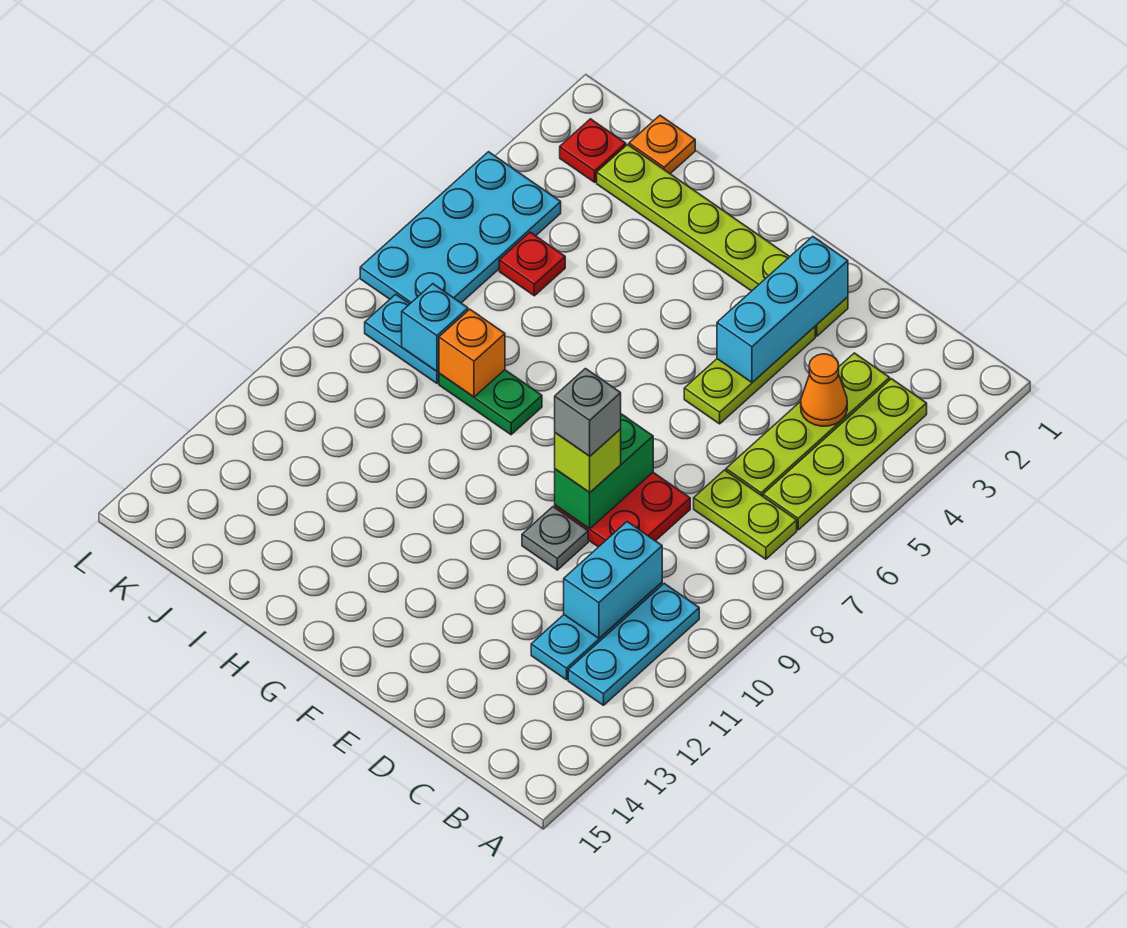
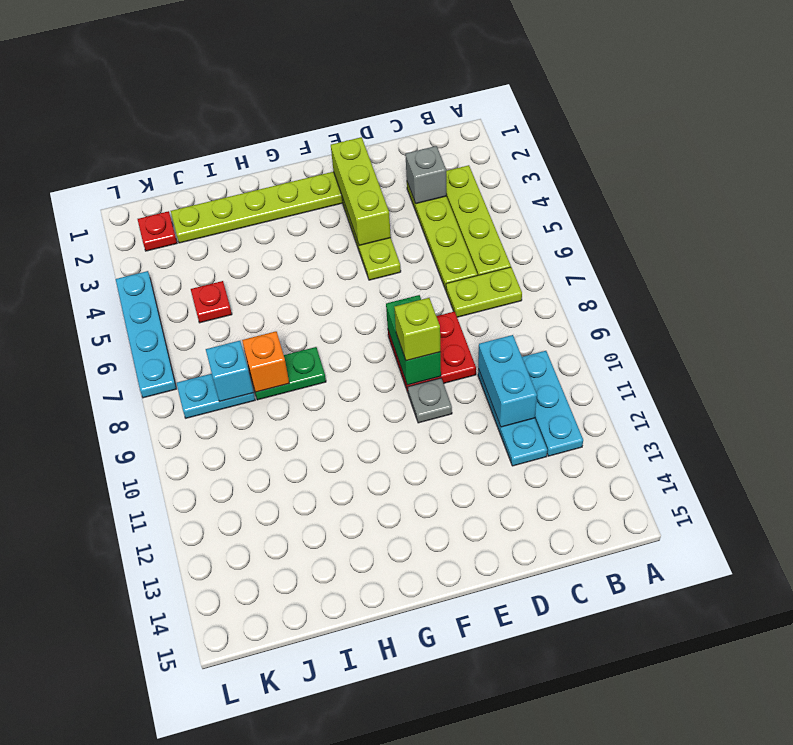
orange 1x1 cone [801,354,847,426] -> none
cyan 1x3 brick [717,236,848,382] -> lime 1x3 brick [331,137,391,245]
grey 1x1 brick [555,369,621,456] -> grey 1x1 brick moved to [405,146,447,204]
orange 1x1 plate [629,115,695,174] -> none
cyan 2x4 plate [360,152,561,304] -> cyan 1x4 plate [116,271,176,398]

